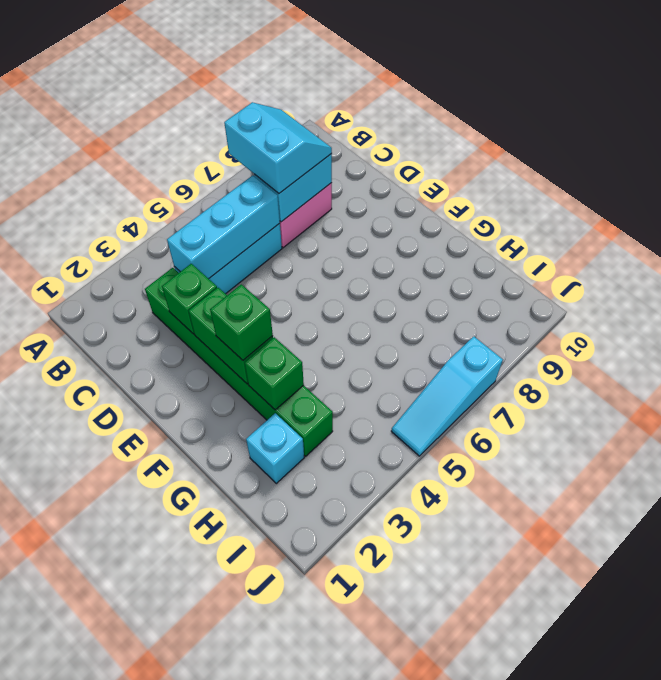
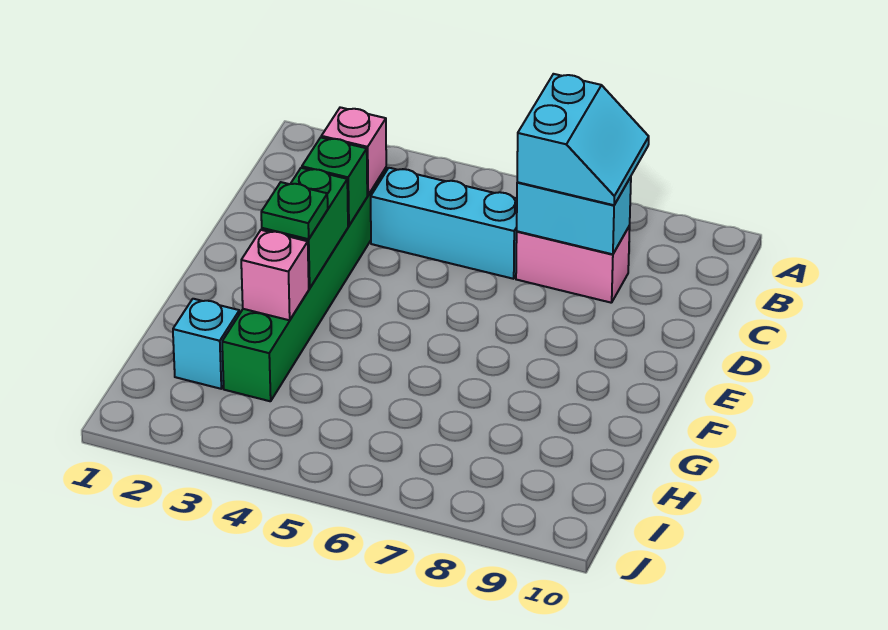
none -> pink 1x1 brick [321,107,386,195]
cyan 1x3 brick [167,175,280,279] -> none
green 1x1 brick [210,284,273,360] -> green 1x1 plate [261,182,328,239]
green 1x1 brick [245,337,304,410] -> pink 1x1 brick [241,230,309,320]
cyan 1x3 slope [391,336,503,456] -> none

